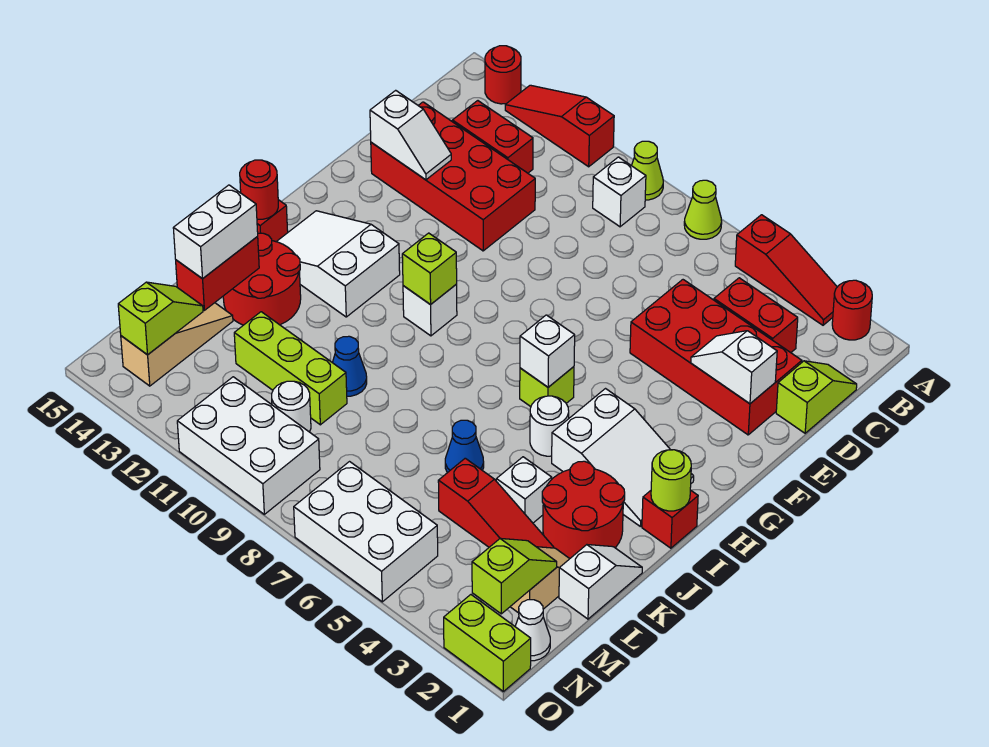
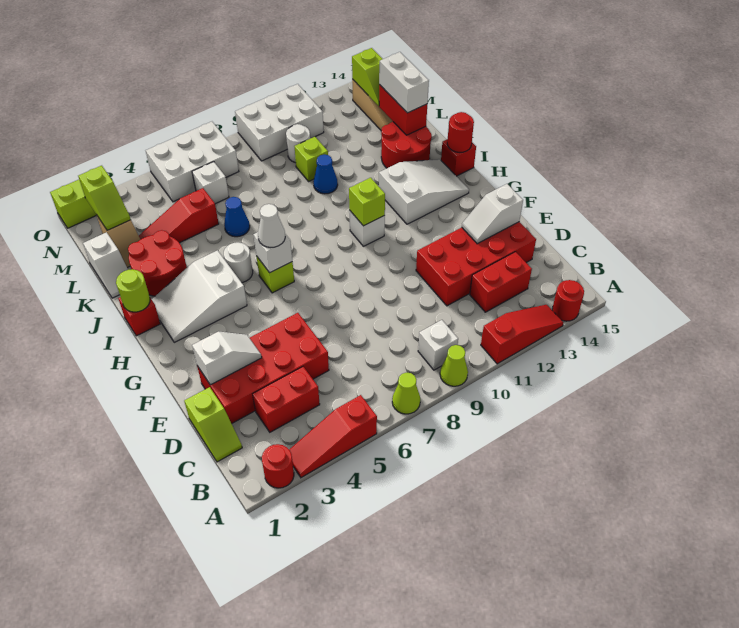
white 1x1 brick [496,457,552,523] -> white 1x1 brick moved to [192,162,229,204]
lime 1x3 brick [234,312,347,425] -> lime 1x1 brick [294,137,328,182]
white 1x1 cone [515,600,550,661] -> white 1x1 cone moved to [258,204,285,247]

